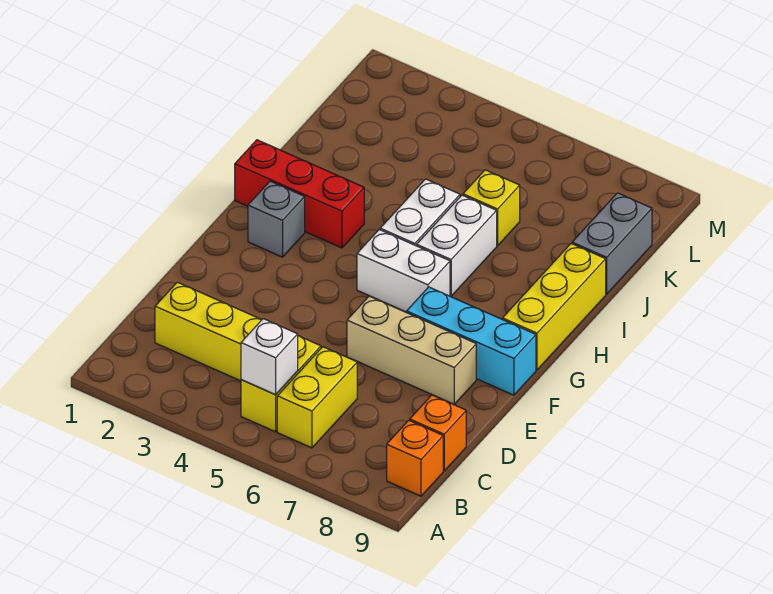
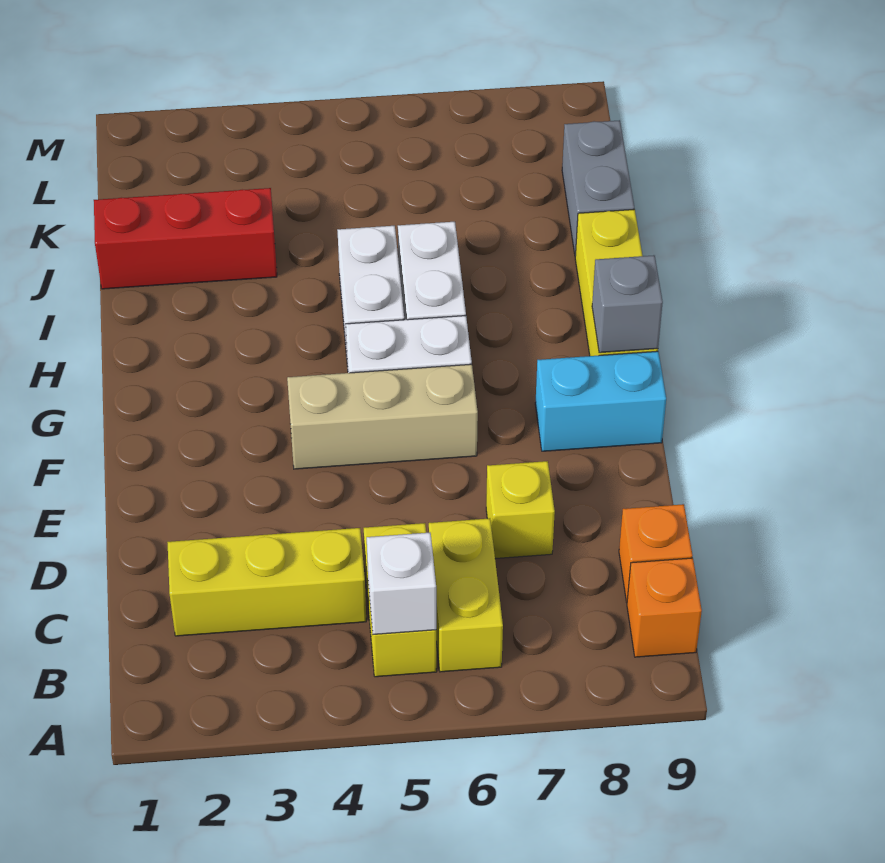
tan 1x3 brick [347,296,476,404] -> tan 1x3 brick moved to [287,364,478,469]
cyan 1x3 brick [407,287,536,395] -> cyan 1x2 brick [535,351,666,451]
grey 1x1 brick [248,181,305,257] -> grey 1x1 brick moved to [592,255,663,353]
red 1x3 brick [235,140,364,248] -> red 1x3 brick moved to [94,188,277,289]
yellow 1x1 brick [463,170,520,246] -> yellow 1x1 brick moved to [486,461,555,559]

